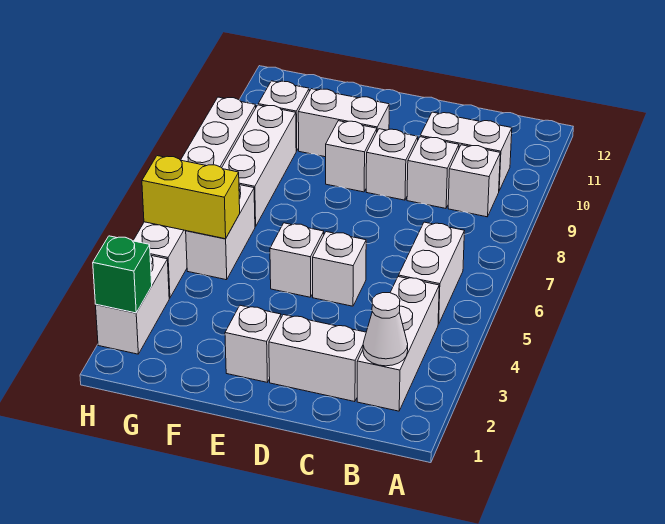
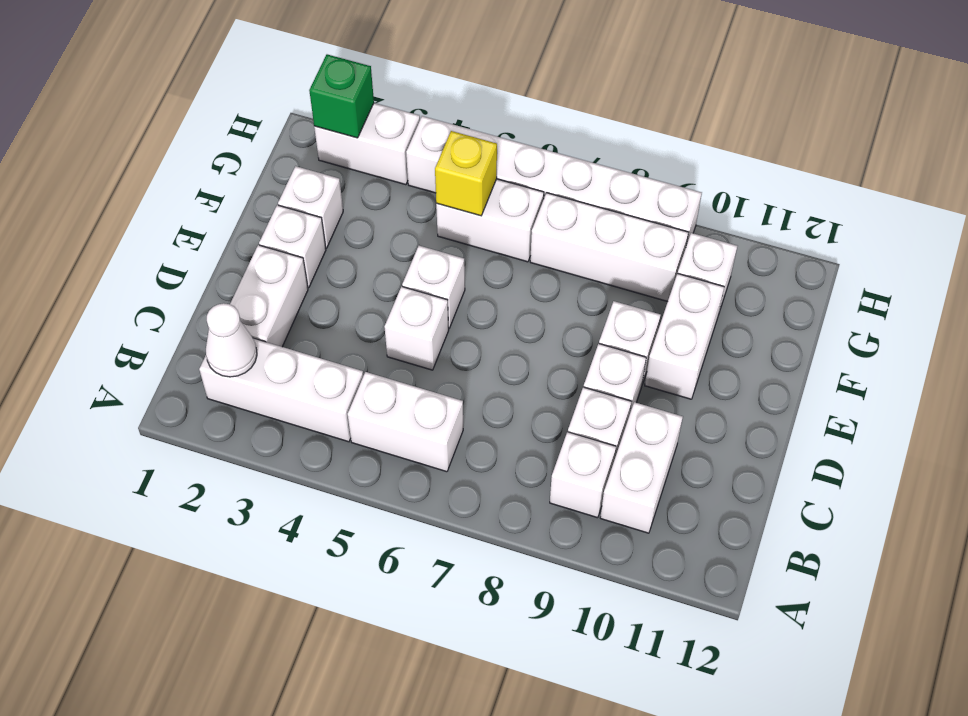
none -> white 1x1 brick [278,166,343,248]
yellow 1x2 brick [142,156,240,239] -> yellow 1x1 brick [435,131,497,216]

